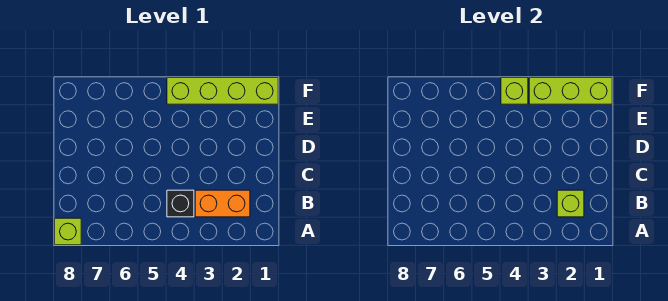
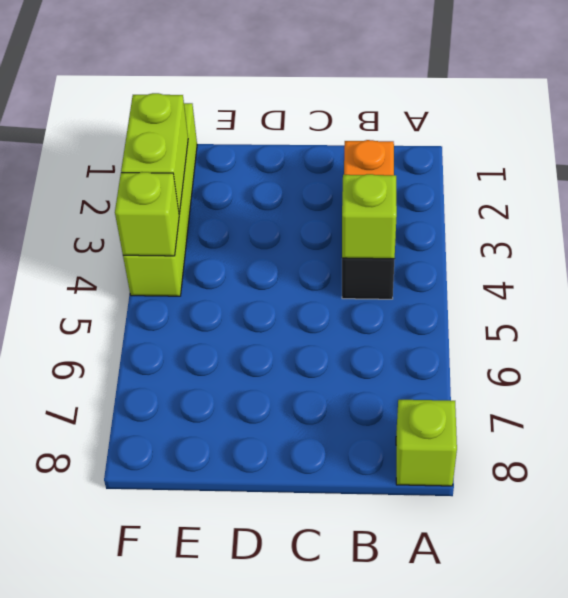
lime 1x1 brick [557,190,584,217] -> lime 1x1 brick moved to [342,174,397,259]
lime 1x3 brick [529,78,612,104] -> lime 1x2 brick [121,93,188,214]

